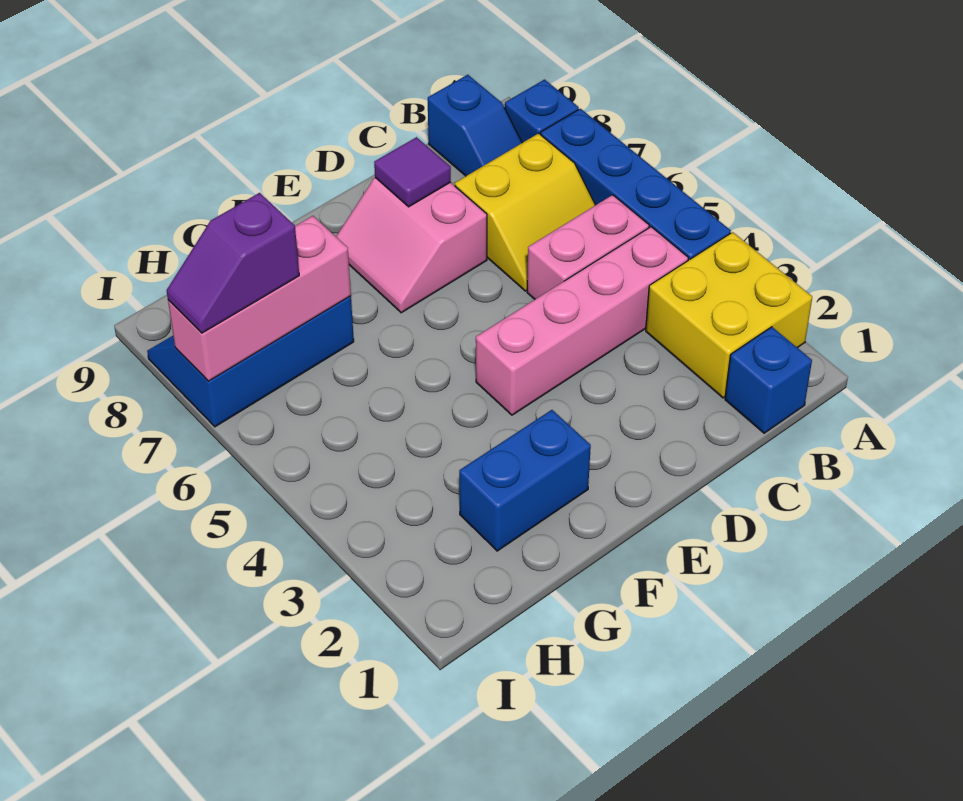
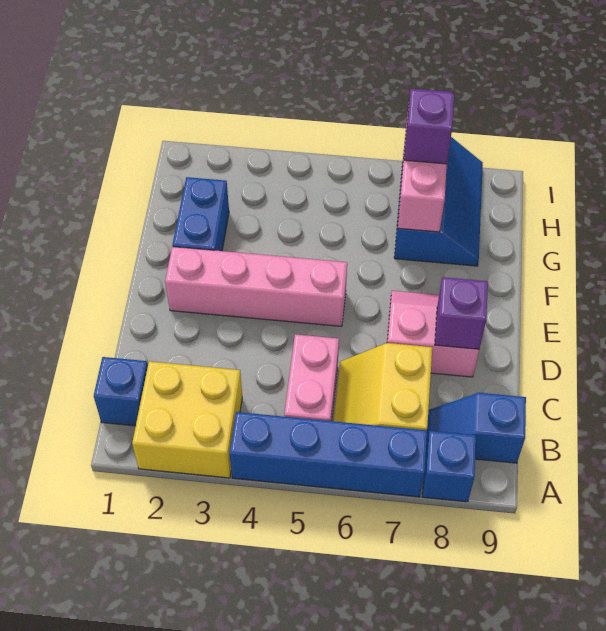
pink 1x4 brick [476,227,688,415] -> pink 1x4 brick turned to [165,247,347,326]
purple 1x1 tile [374,137,451,207] -> purple 1x1 brick [435,277,488,349]

